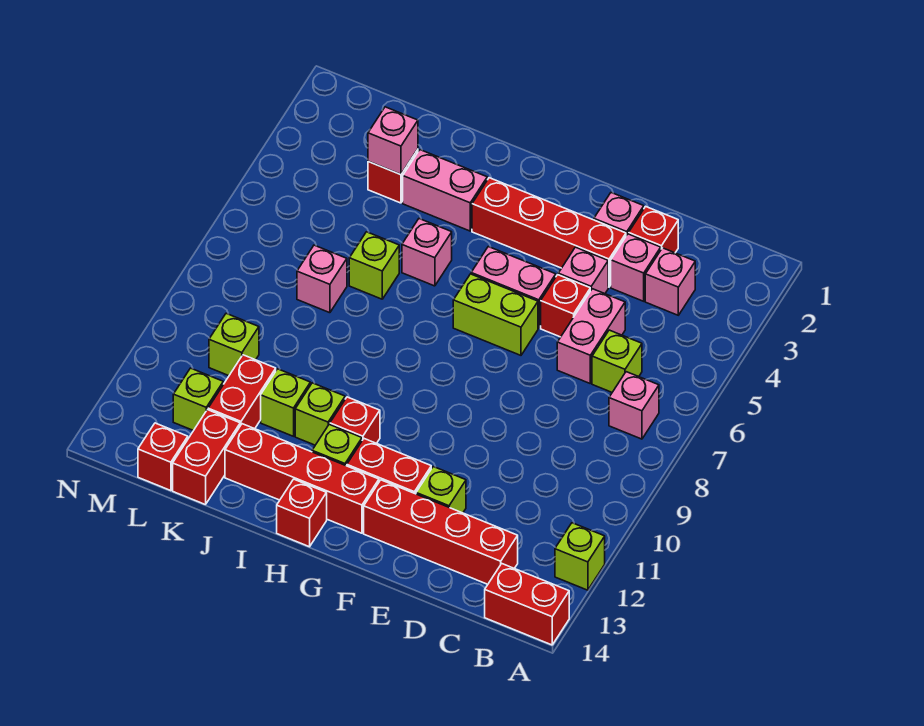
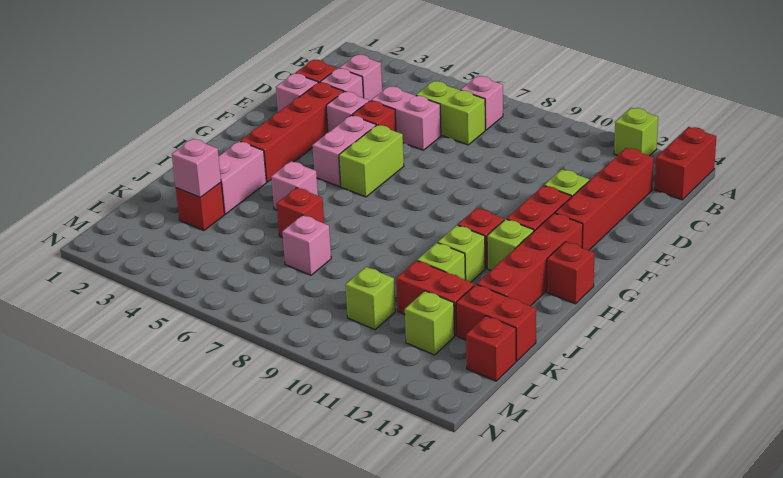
lime 1x1 brick [592,330,642,392] -> lime 1x2 brick [416,81,485,145]
lime 1x1 brick [349,232,399,299] -> red 1x1 brick [277,188,324,238]

